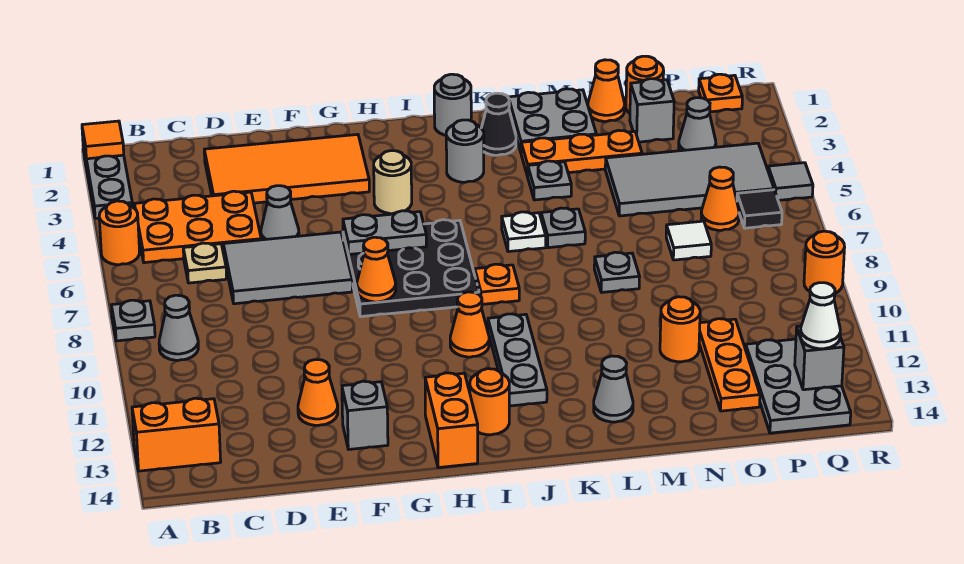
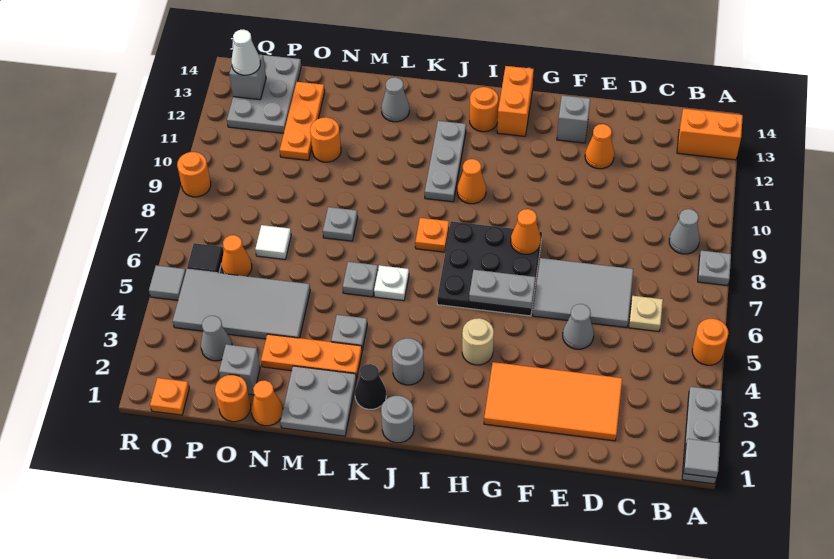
orange 1x1 tile [82,121,124,159] -> grey 1x1 tile [684,439,720,478]
orange 2x3 plate [135,191,261,263] -> none

